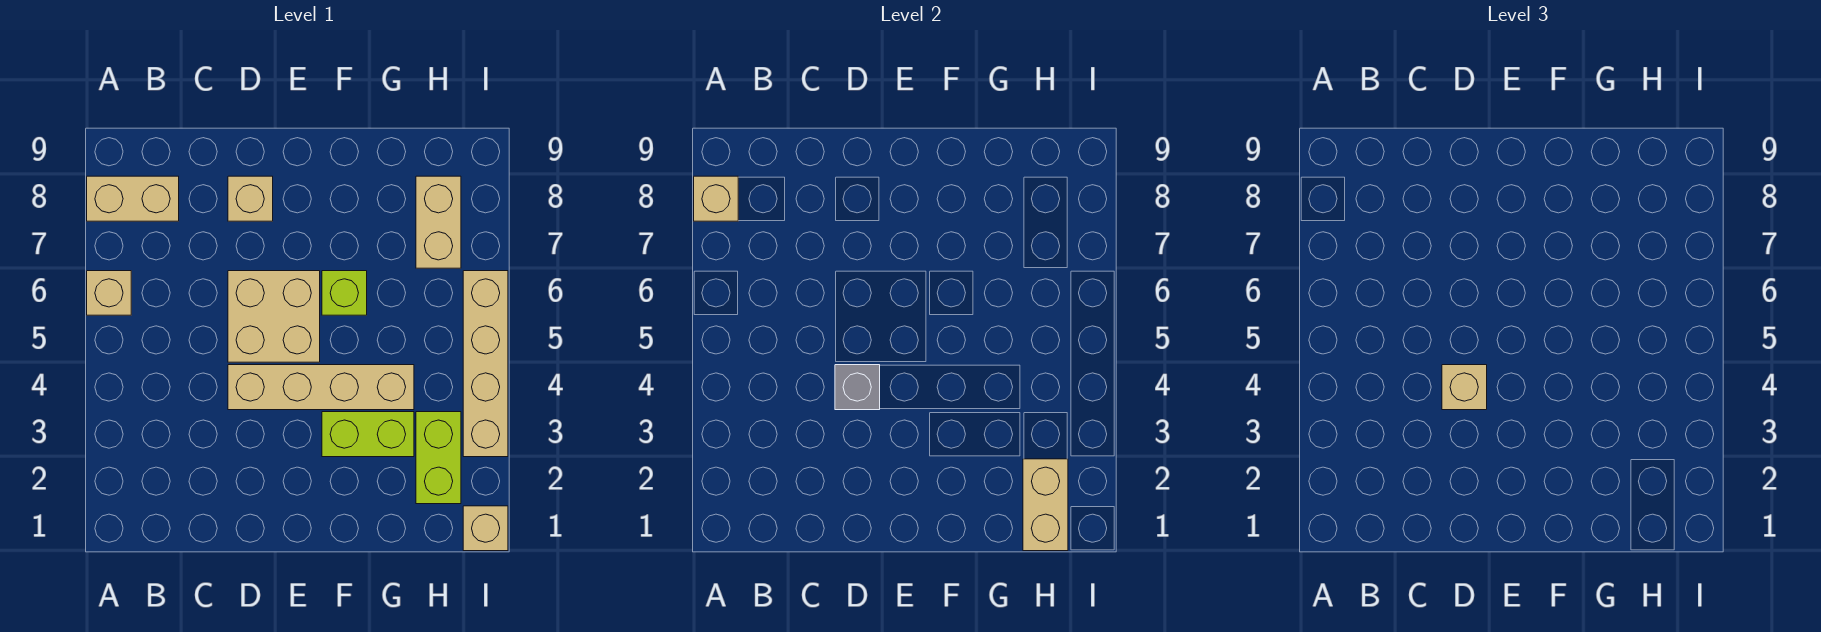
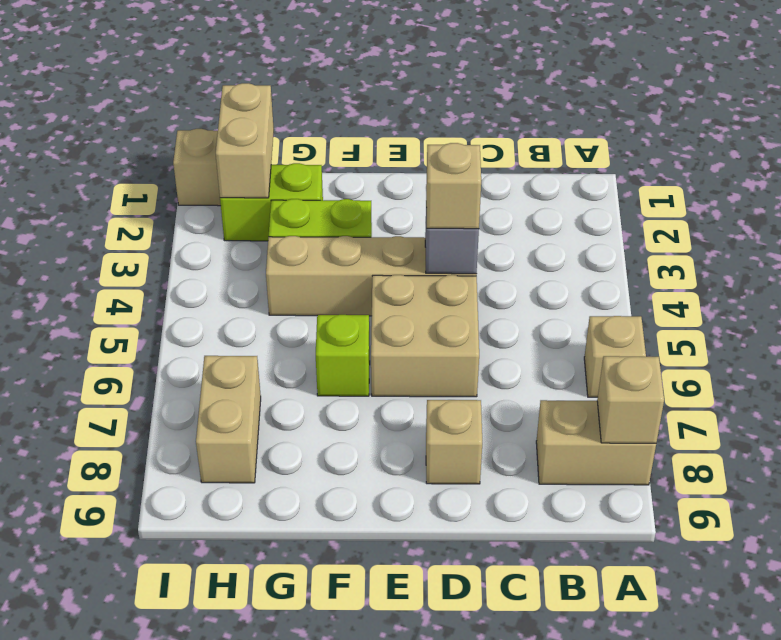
lime 1x2 brick [416,412,461,504] -> lime 1x2 brick turned to [220,163,323,241]
tan 1x4 brick [463,271,508,457] -> none

